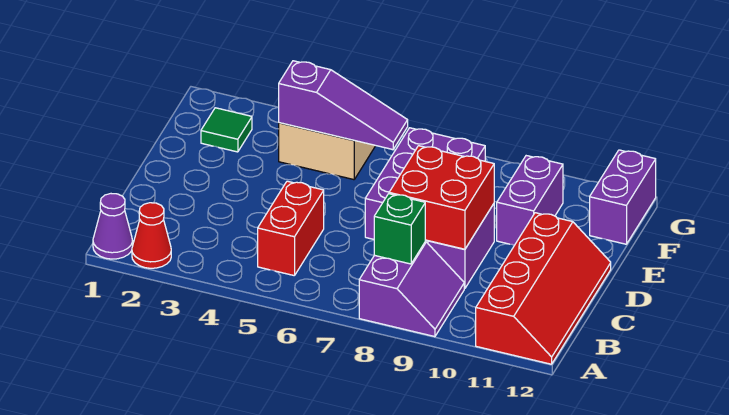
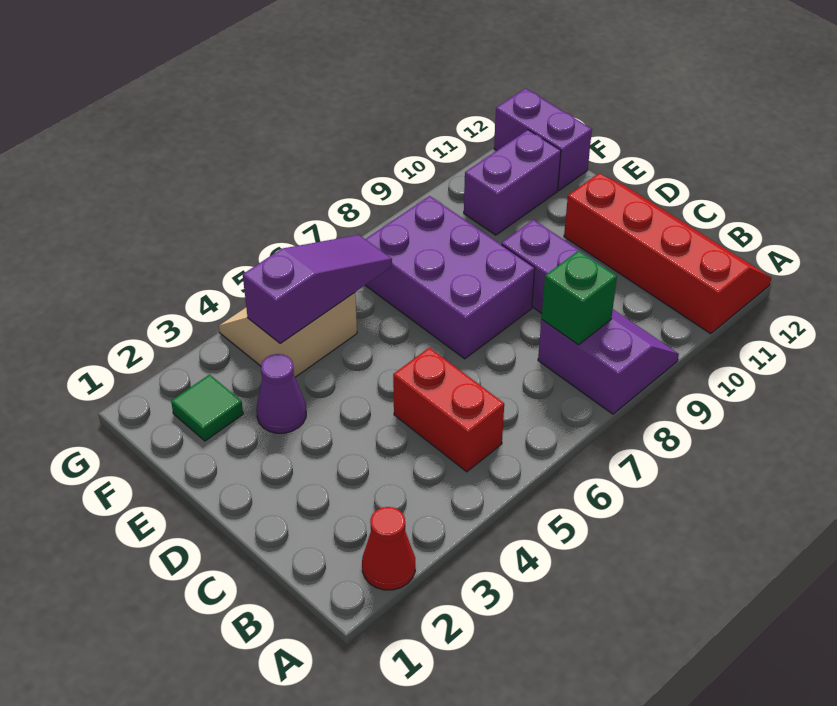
purple 1x1 cone [93,194,133,259] -> purple 1x1 cone moved to [256,354,306,433]
red 2x2 brick [389,146,494,249] -> none
purple 1x2 brick [497,156,563,245] -> purple 1x2 brick turned to [464,130,561,235]

